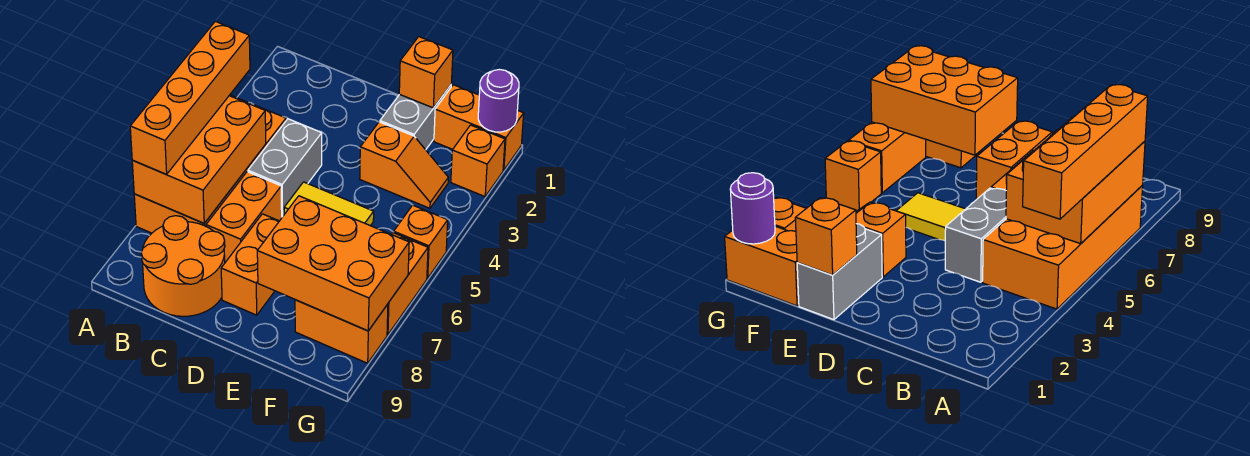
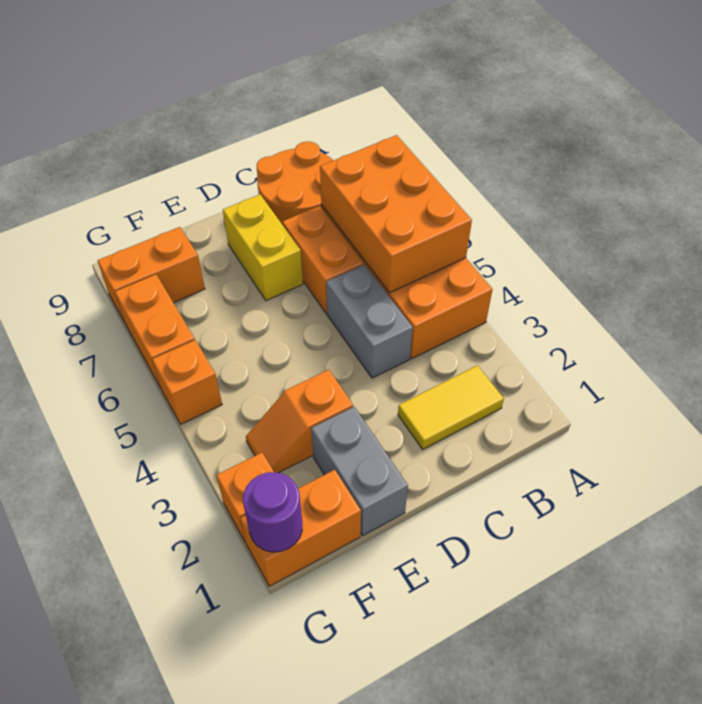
orange 1x4 brick [130,21,250,174] -> none
yellow 1x2 tile [284,182,374,226] -> yellow 1x2 tile moved to [398,365,504,449]
orange 1x2 brick [221,214,279,315] -> yellow 1x2 brick [223,195,303,301]
orange 1x1 brick [399,37,453,108] -> none
orange 2x3 brick [257,196,409,331] -> none

